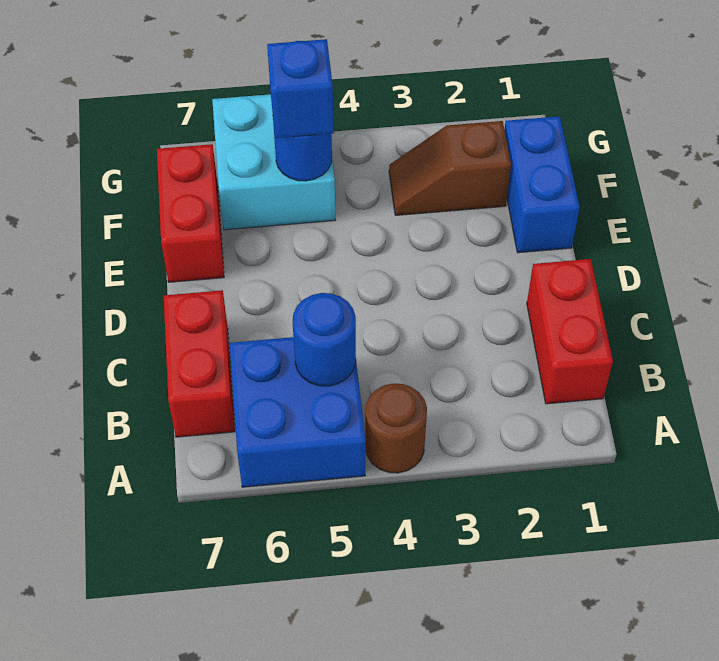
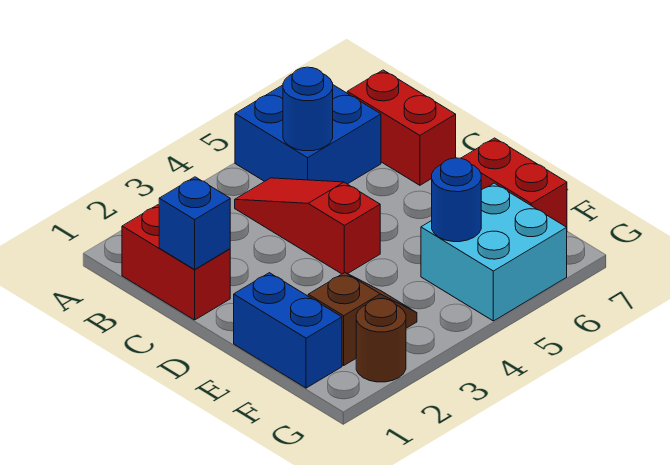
brown 1x1 round brick [365,384,427,473] -> brown 1x1 round brick moved to [356,299,406,382]
none -> red 1x3 slope [235,178,380,274]
blue 1x1 brick [267,39,334,138] -> blue 1x1 brick moved to [159,177,230,269]

